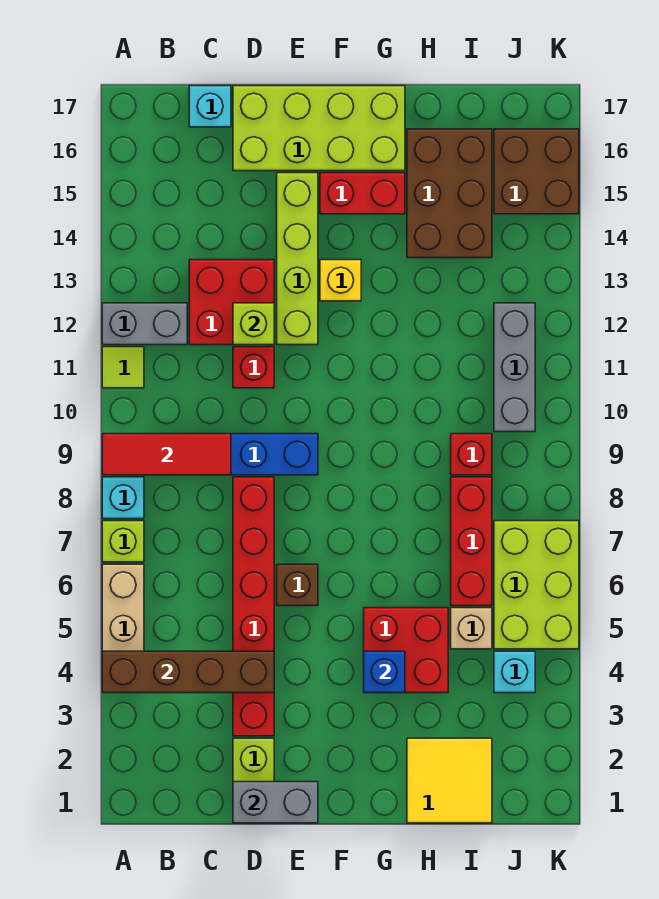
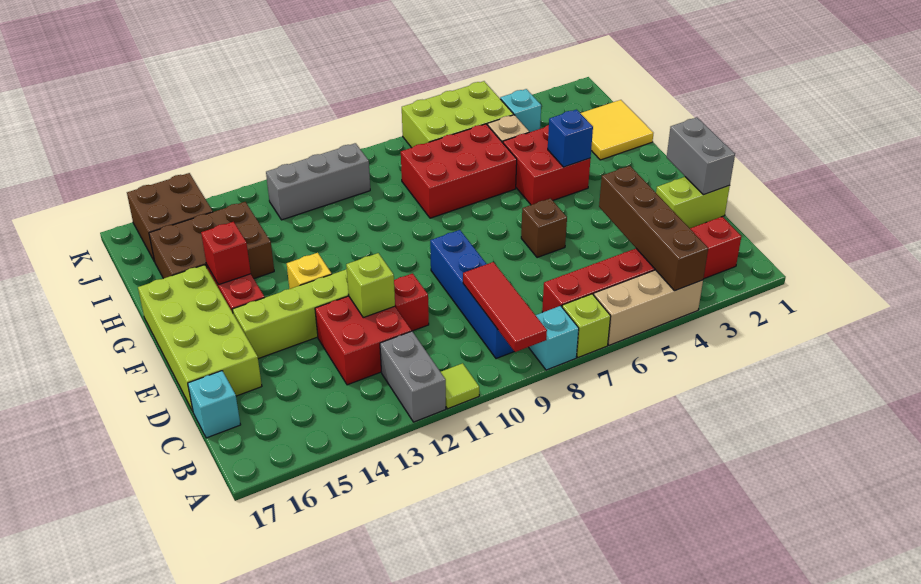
red 1x6 brick [233,477,274,736] -> red 1x6 brick moved to [542,217,741,312]
red 1x3 brick [451,477,492,606] -> red 2x3 brick [401,124,517,218]
red 1x1 brick [451,434,492,475] -> red 1x1 brick moved to [201,222,251,285]

